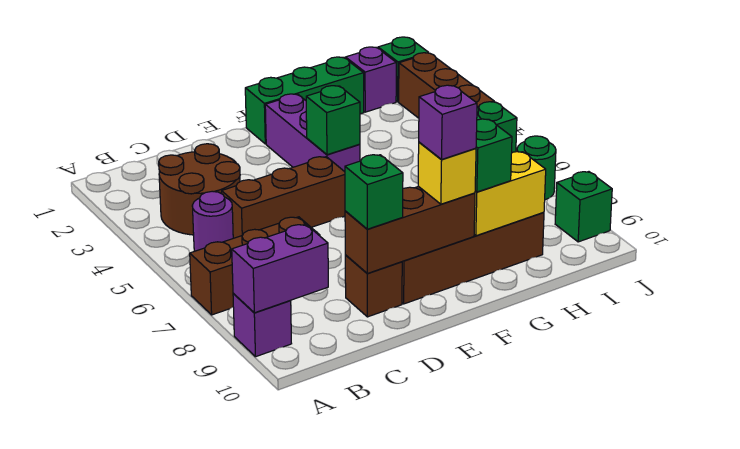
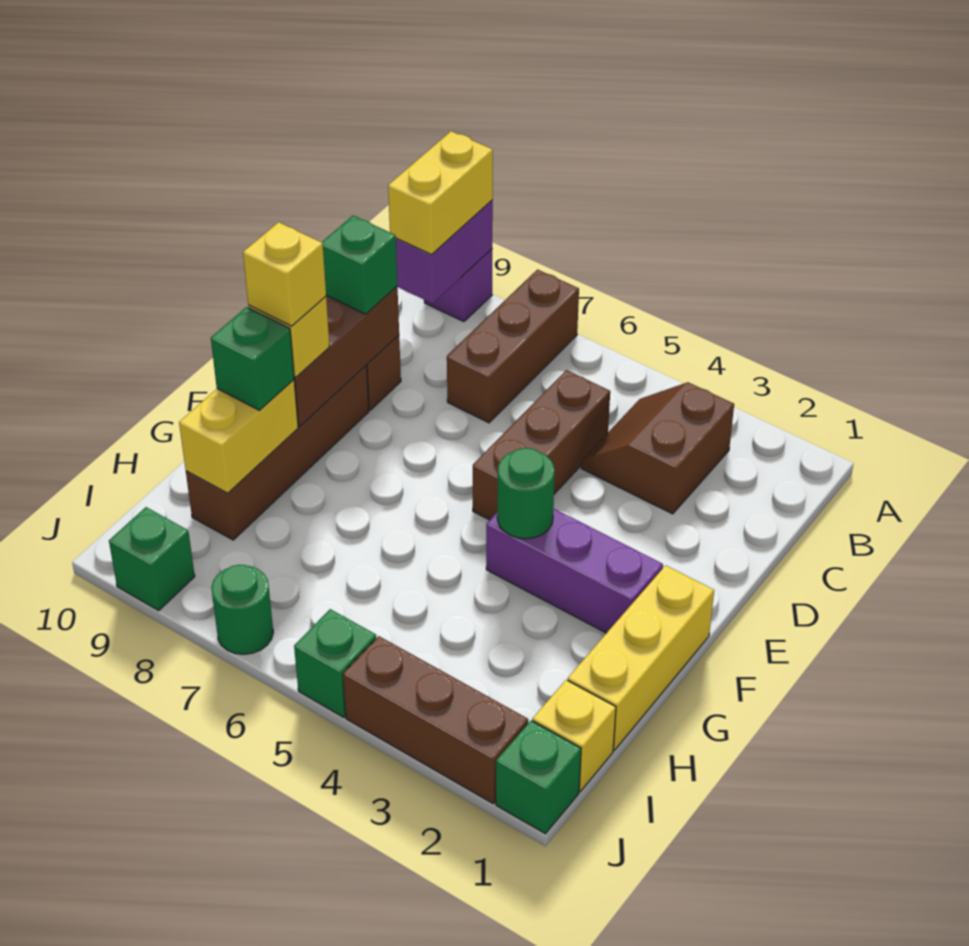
none -> yellow 1x2 brick [388,131,493,255]
brown 2x2 round brick [159,144,240,235] -> brown 2x2 slope [581,382,734,514]
purple 1x1 round brick [192,191,233,251] -> none
green 1x3 brick [245,57,364,144] -> yellow 1x3 brick [568,565,714,750]
green 1x1 brick [306,86,360,155] -> green 1x1 round brick [497,448,555,539]
purple 1x1 brick [419,85,477,160] -> yellow 1x1 brick [243,222,326,326]
purple 1x1 brick [345,47,396,112] -> yellow 1x1 brick [532,680,616,791]

